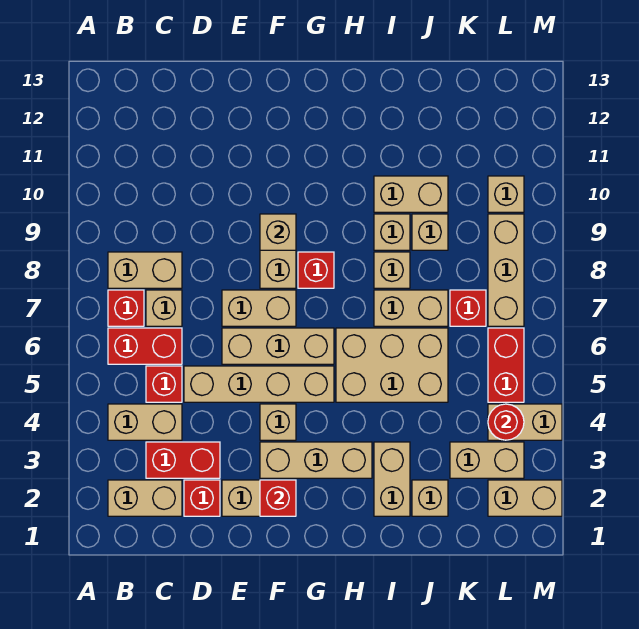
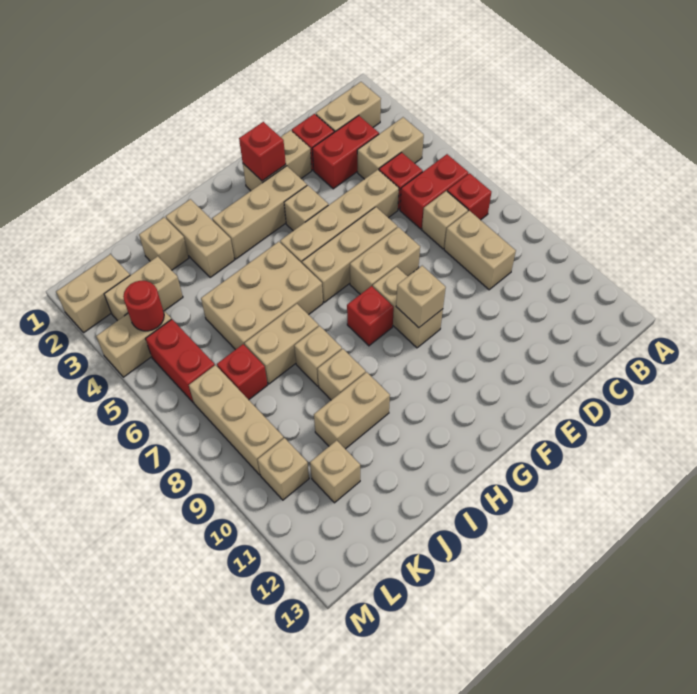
tan 1x2 brick [108,252,182,288] -> tan 1x2 brick turned to [444,211,516,290]
tan 1x1 brick [412,214,448,250] -> tan 1x1 brick moved to [310,440,360,503]

